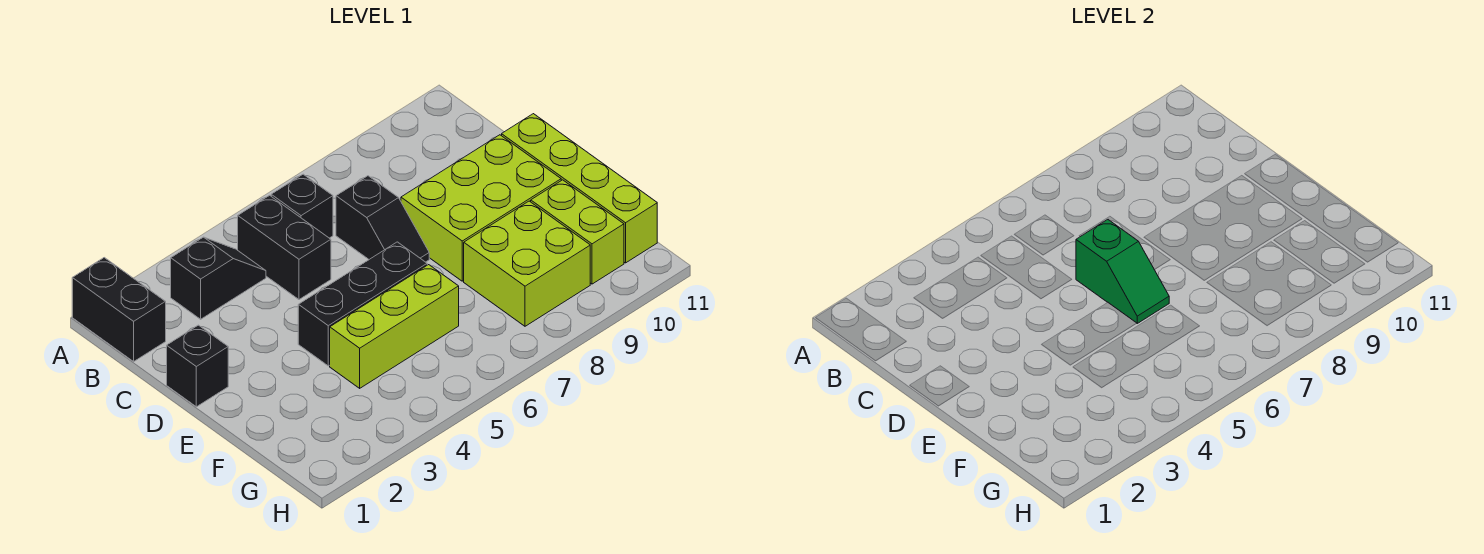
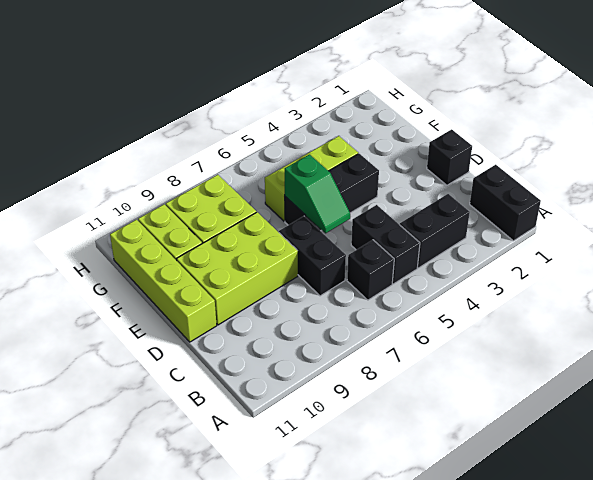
black 1x2 slope [171,237,266,319] -> black 1x2 brick [400,194,470,268]
black 1x2 slope [336,176,429,262] -> black 1x2 brick [279,216,346,296]
green 1x2 slope [1076,220,1169,323] -> green 1x2 slope turned to [285,154,350,233]

